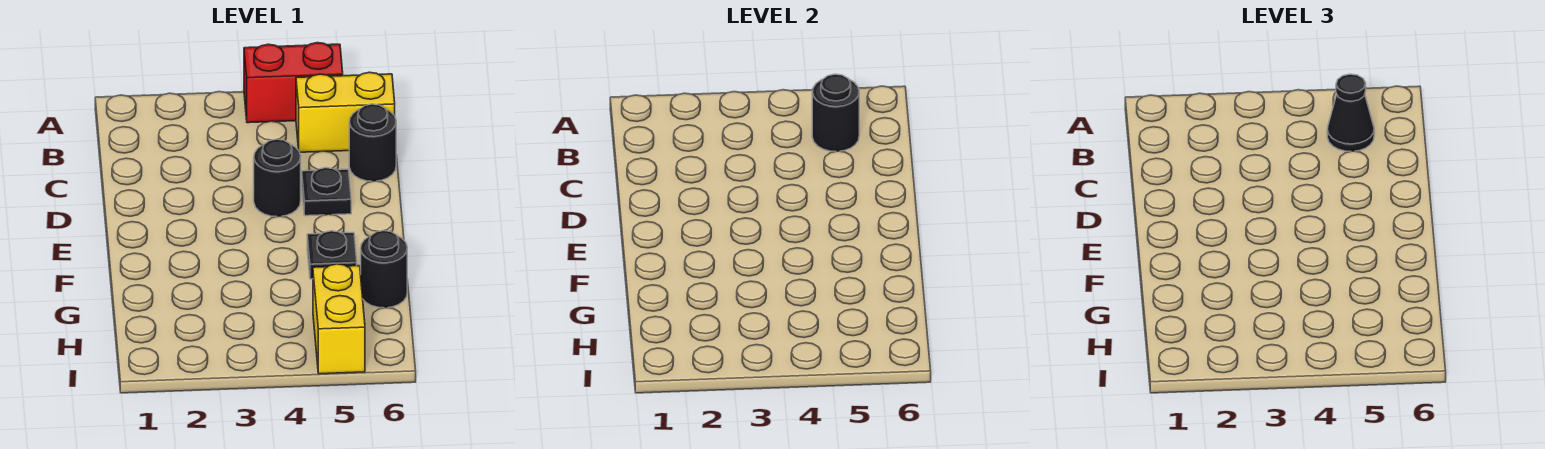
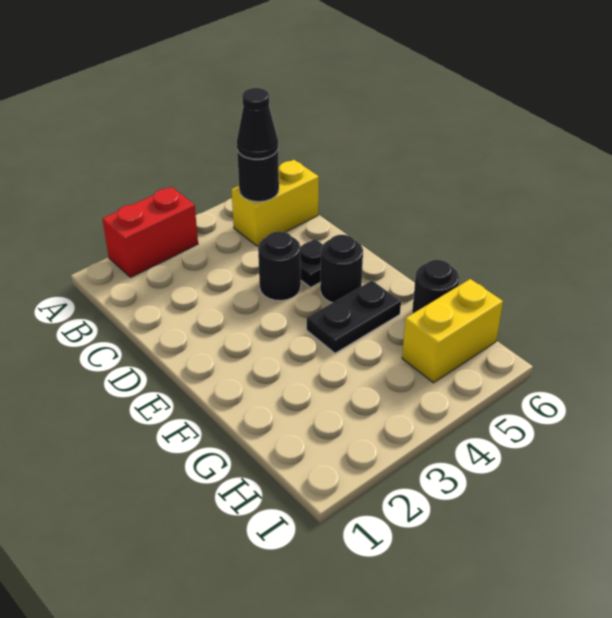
red 1x2 brick [244,43,343,123] -> red 1x2 brick moved to [102,187,198,277]
black 1x1 round brick [349,104,396,181] -> black 1x1 round brick moved to [320,235,363,303]
black 1x1 plate [307,231,357,279] -> black 1x2 plate [307,281,401,353]
yellow 1x2 brick [313,264,365,374] -> yellow 1x2 brick turned to [402,279,503,383]

